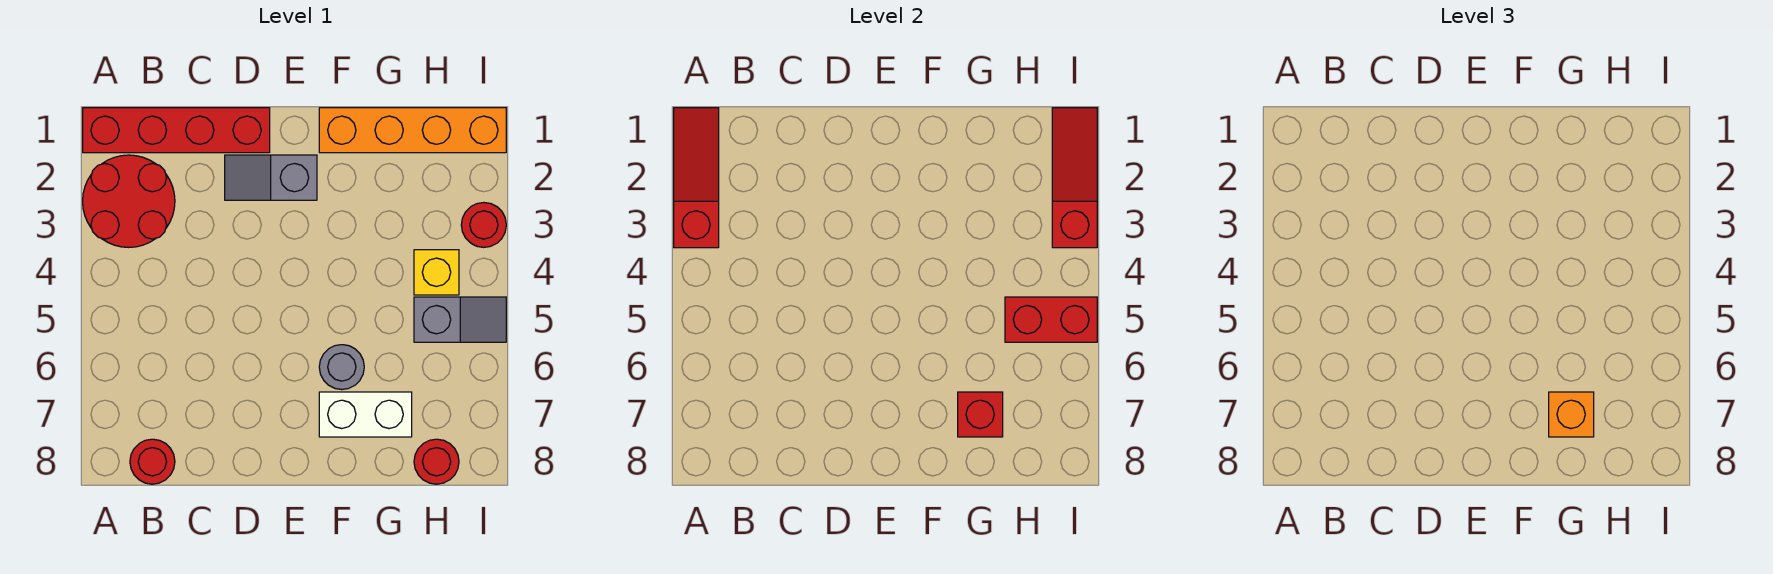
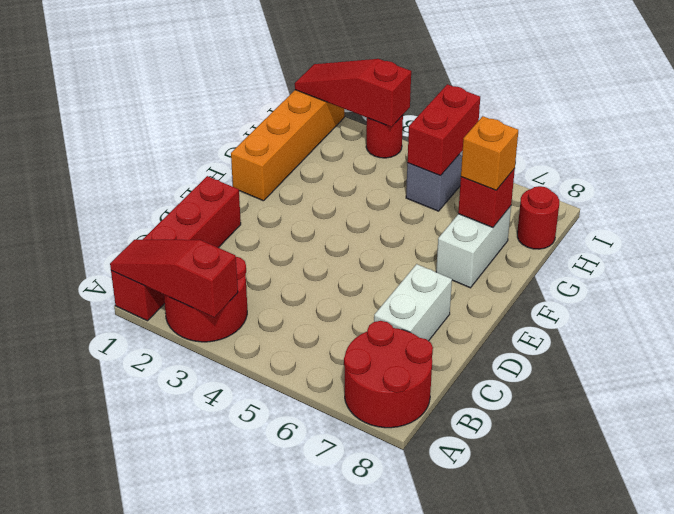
red 1x1 round brick [130,439,175,484] -> red 2x2 round brick [344,321,433,428]
none -> white 1x2 brick [374,264,452,341]
grey 1x2 slope [225,155,317,200] -> none
grey 1x1 round brick [319,345,364,390] -> none
yellow 1x1 brick [414,250,459,295] -> none

